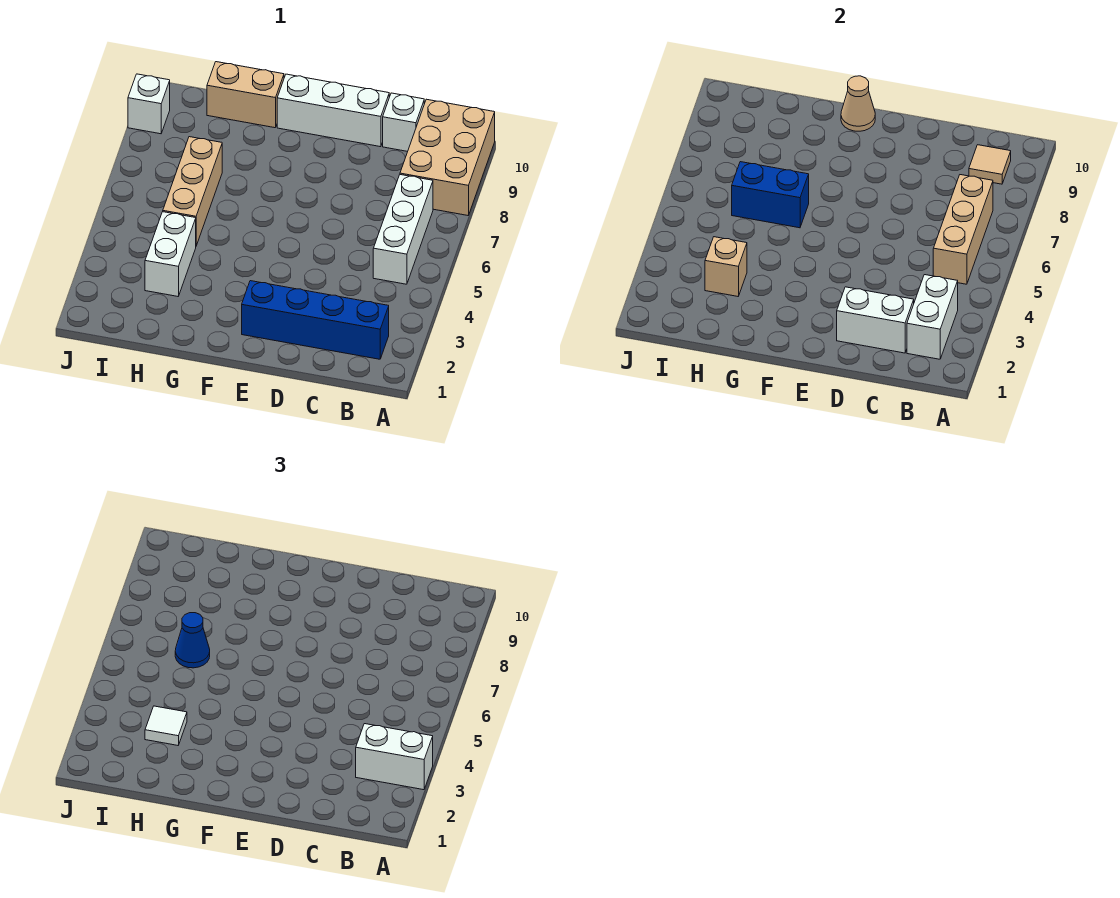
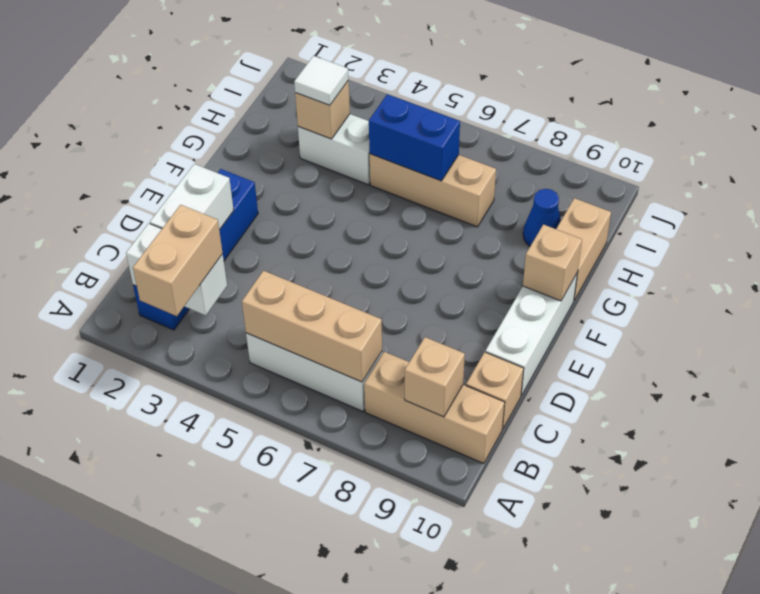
white 1x2 brick [356,724,433,790] -> tan 1x2 brick [133,205,223,316]
tan 2x3 brick [400,99,495,215] -> tan 1x3 brick [364,352,505,464]
tan 1x1 tile [969,145,1011,184] -> tan 1x1 brick [405,337,465,417]
white 1x1 brick [383,93,424,152] -> tan 1x1 brick [466,352,524,429]
tan 1x1 cone [841,76,875,131] -> tan 1x1 brick [523,224,582,301]
blue 1x2 brick [732,162,809,228] -> blue 1x2 brick turned to [369,94,460,181]
blue 1x1 cone [175,613,210,668] -> blue 1x1 cone moved to [523,189,561,246]
white 1x1 brick [128,74,170,134] -> none

